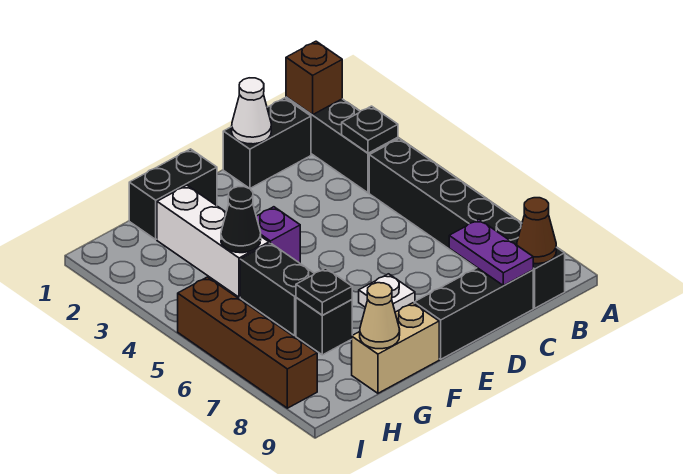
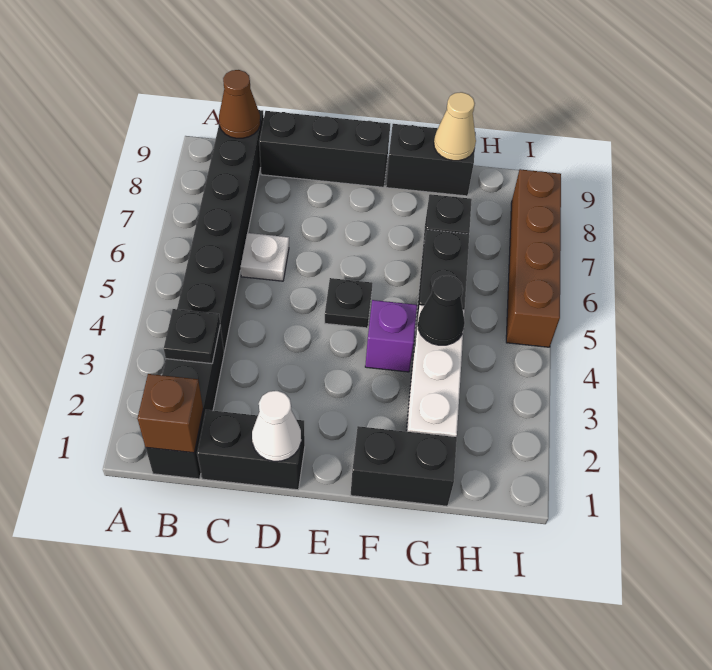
purple 1x2 plate [449,219,533,286] -> none
white 1x1 plate [359,274,415,312] -> white 1x1 plate moved to [241,233,289,281]
tan 1x2 brick [352,303,439,393] -> black 1x2 brick [386,124,476,196]
black 1x1 plate [296,268,352,315] -> black 1x1 plate moved to [325,278,372,328]

